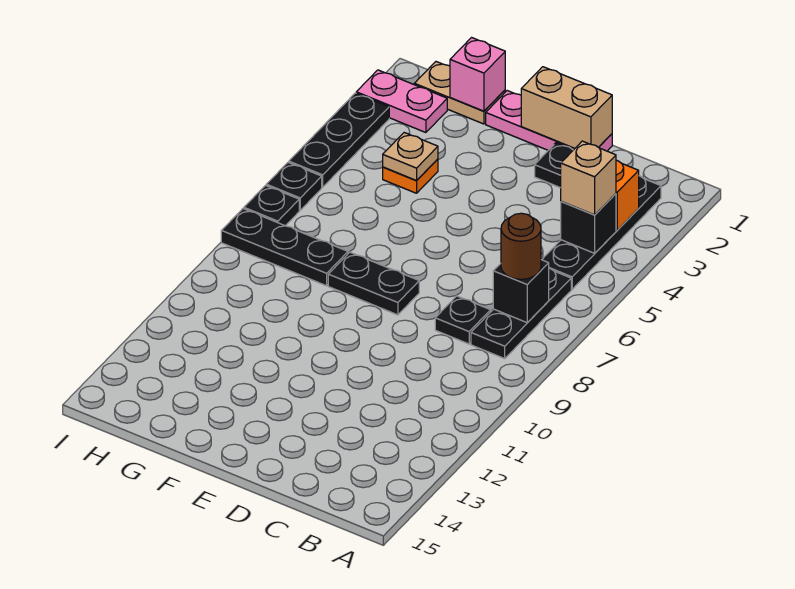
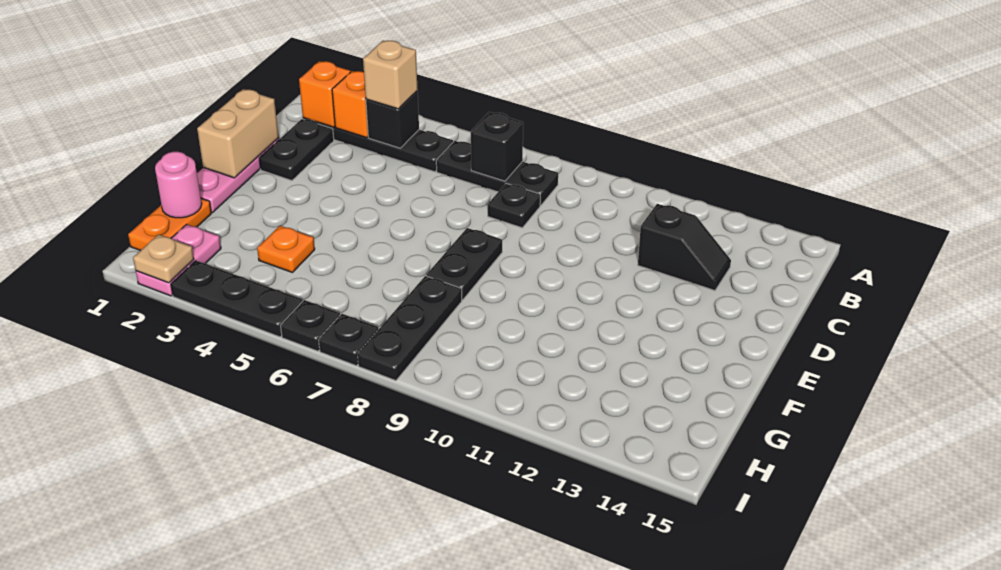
none -> orange 1x1 brick [299,61,350,127]
brown 1x1 round brick [501,213,541,279] -> none
none -> black 1x2 slope [638,204,731,291]
tan 1x2 plate [414,62,505,124] -> orange 1x2 plate [128,198,211,251]
pink 1x1 brick [450,38,505,111] -> pink 1x1 round brick [155,152,202,218]
tan 1x1 plate [383,133,438,181] -> tan 1x1 plate moved to [133,235,194,283]

